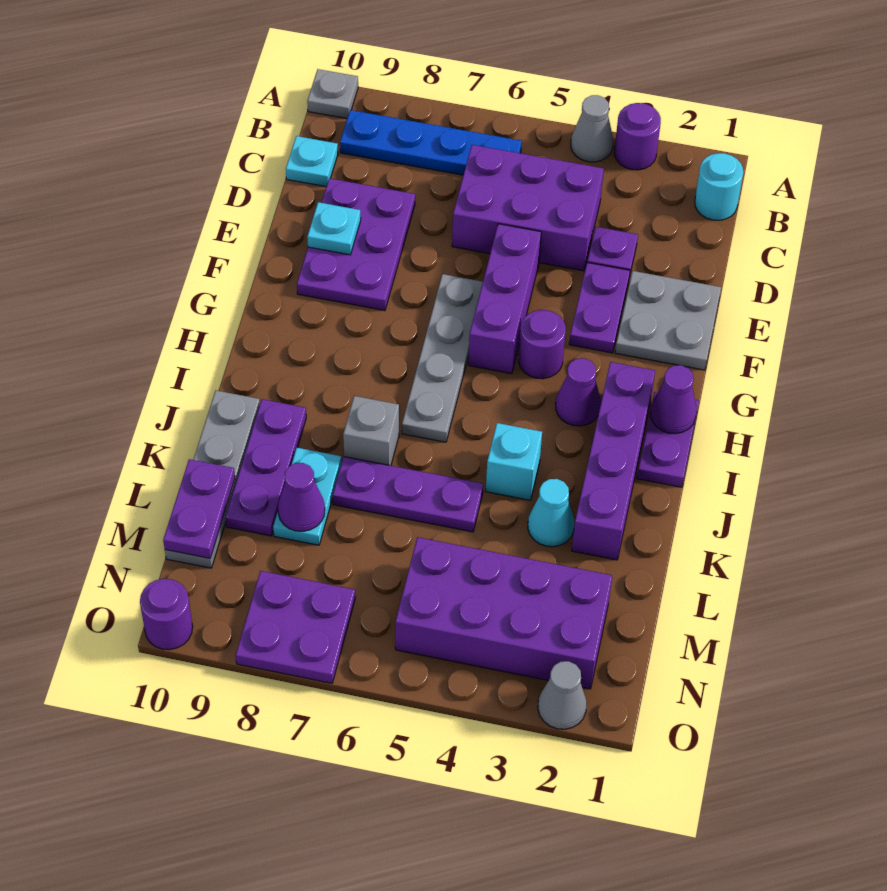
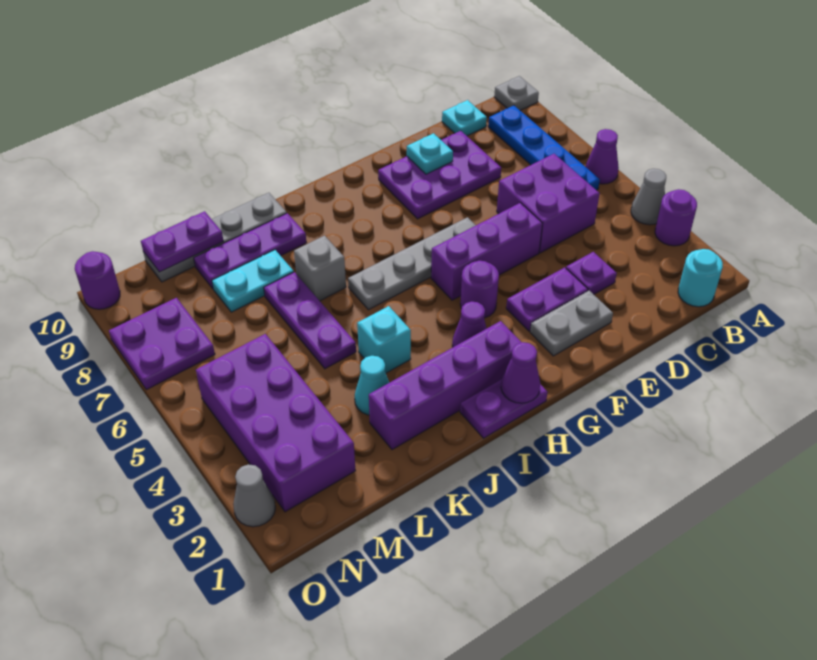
purple 2x3 brick [452,145,604,271] -> purple 2x2 brick [497,154,600,253]
grey 2x2 plate [615,271,721,370] -> grey 1x2 plate [530,291,613,356]
purple 1x1 cone [278,463,325,531] -> purple 1x1 cone moved to [586,129,619,184]

